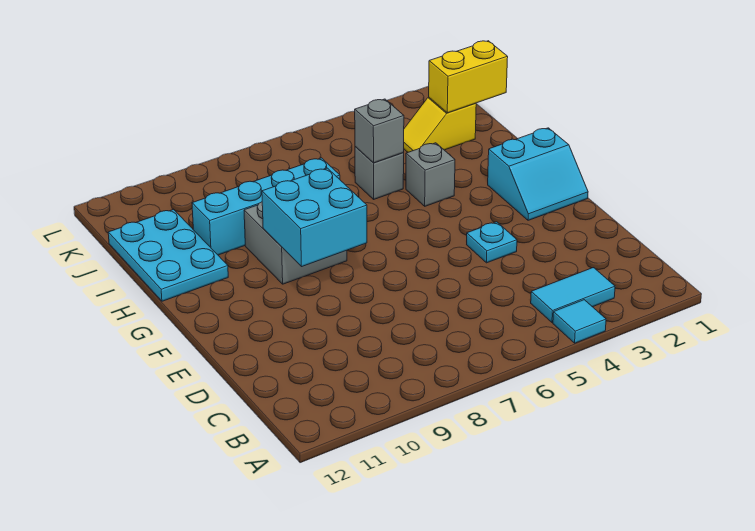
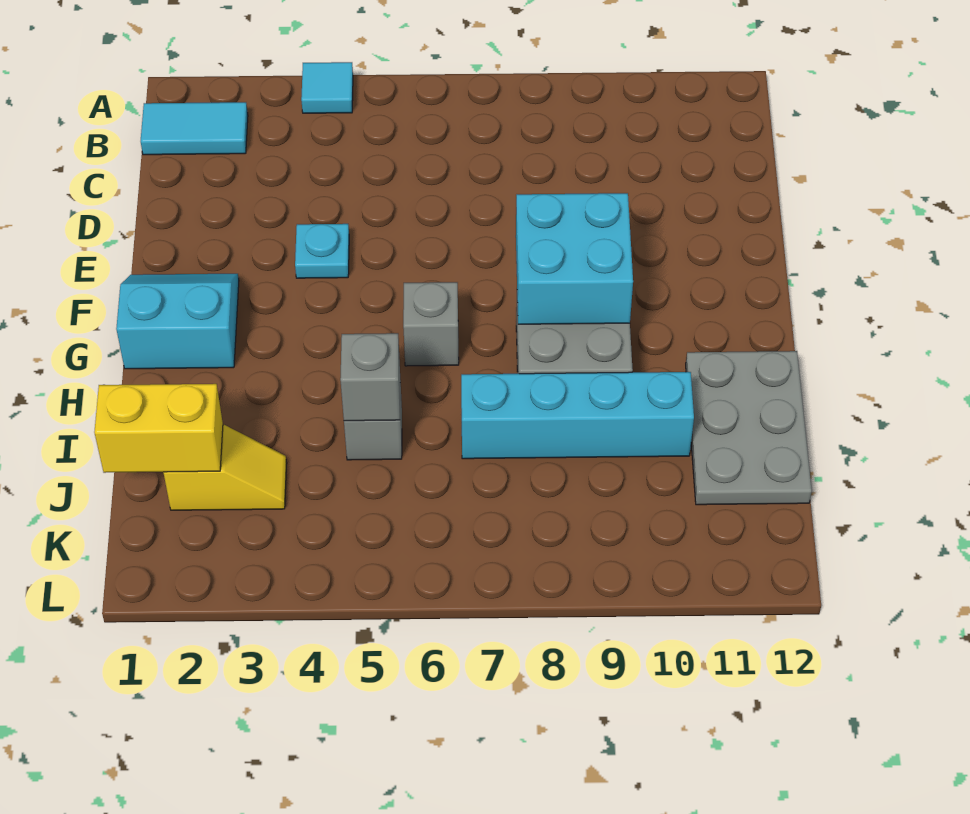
cyan 1x2 tile [531,268,615,323] -> cyan 1x2 tile moved to [141,102,248,155]
grey 1x1 brick [406,143,455,206] -> grey 1x1 brick moved to [403,282,459,366]
cyan 2x3 plate [108,209,228,301] -> grey 2x3 plate [686,351,812,505]

